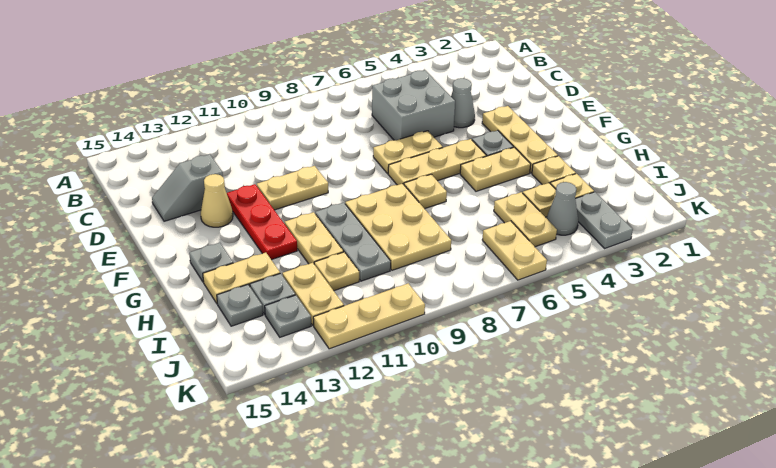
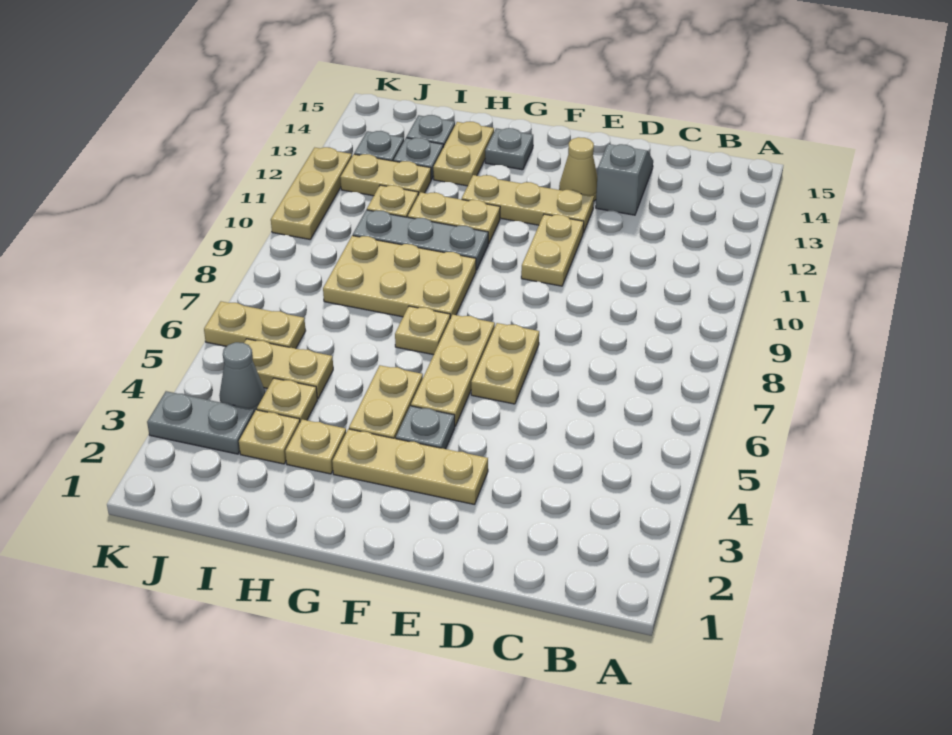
grey 2x2 brick [372,70,455,140] -> none
grey 1x1 cone [451,78,475,128] -> none
red 1x3 plate [227,184,297,260] -> tan 1x3 plate [462,175,594,233]

